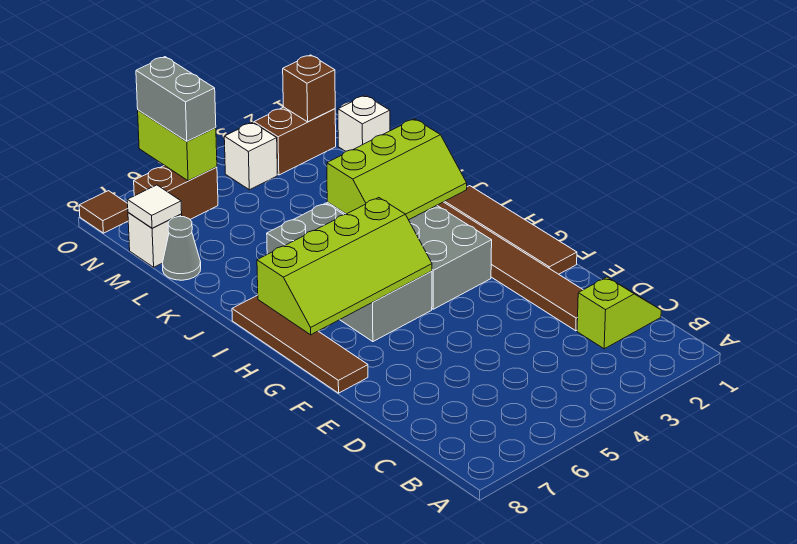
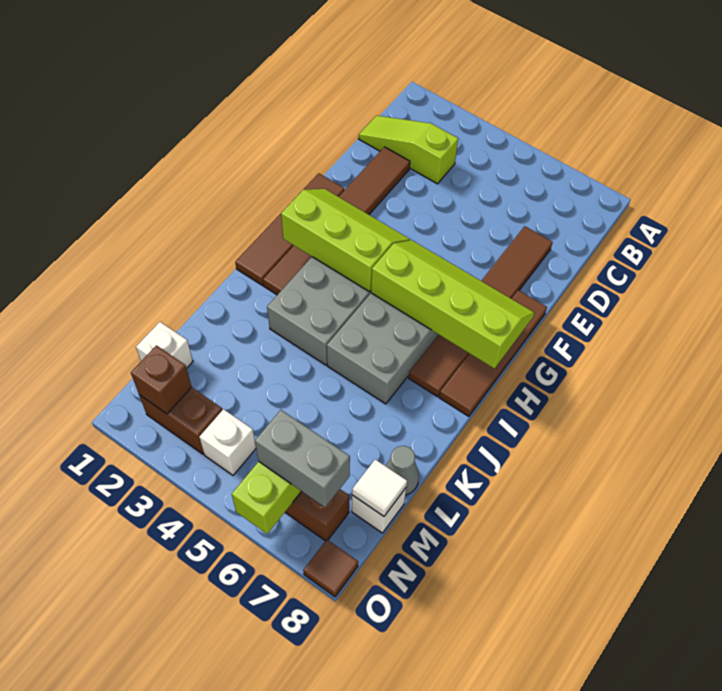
lime 1x2 slope [577,277,661,349] -> lime 1x3 slope [359,116,458,184]
none -> brown 1x6 tile [409,226,553,397]
lime 2x3 slope [327,119,467,220] -> lime 2x3 slope moved to [281,189,410,292]
grey 1x2 brick [136,57,216,141] -> grey 1x2 brick turned to [255,410,350,507]

